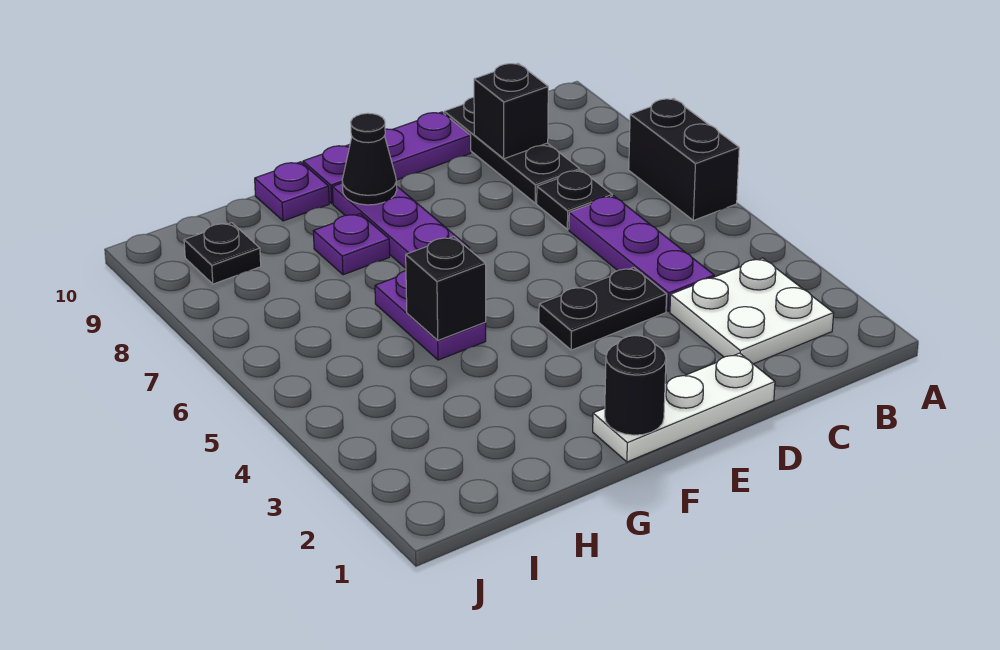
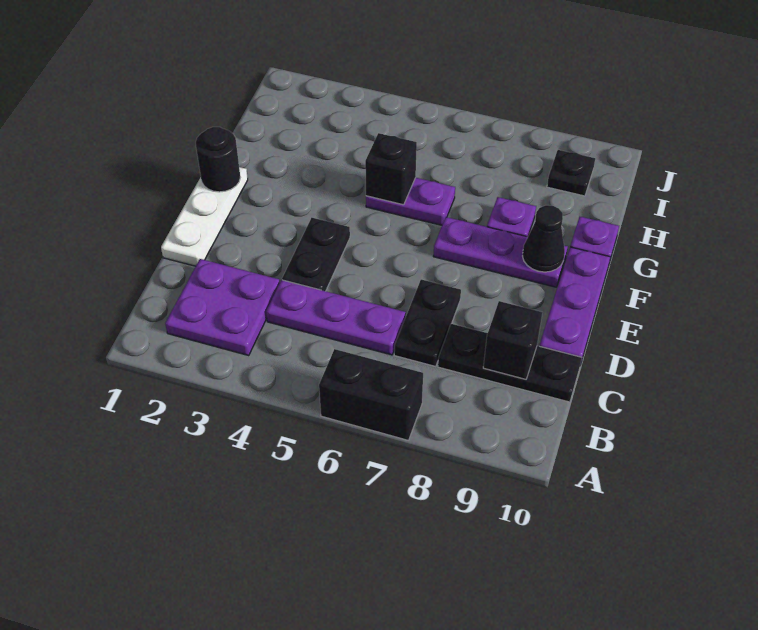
white 2x2 plate [670,258,834,364] -> purple 2x2 plate [165,259,280,355]
black 1x1 plate [537,170,612,229] -> black 1x2 plate [394,279,461,367]

